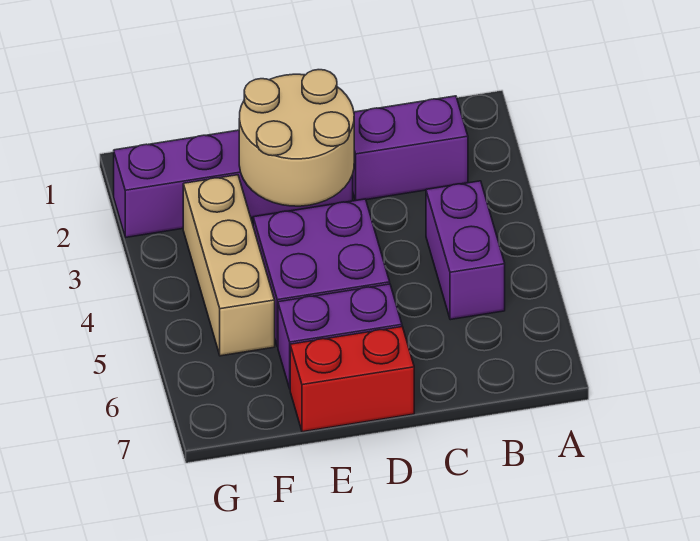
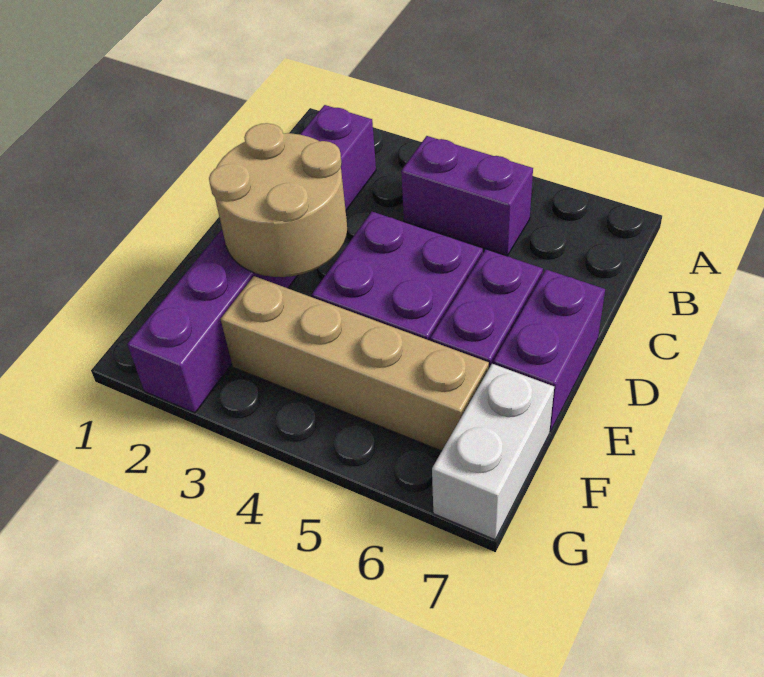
red 1x2 brick [290,327,414,432] -> purple 1x2 brick [493,270,605,432]
tan 1x3 brick [183,175,275,356] -> tan 1x4 brick [221,276,489,451]
none -> white 1x2 brick [432,364,554,540]

